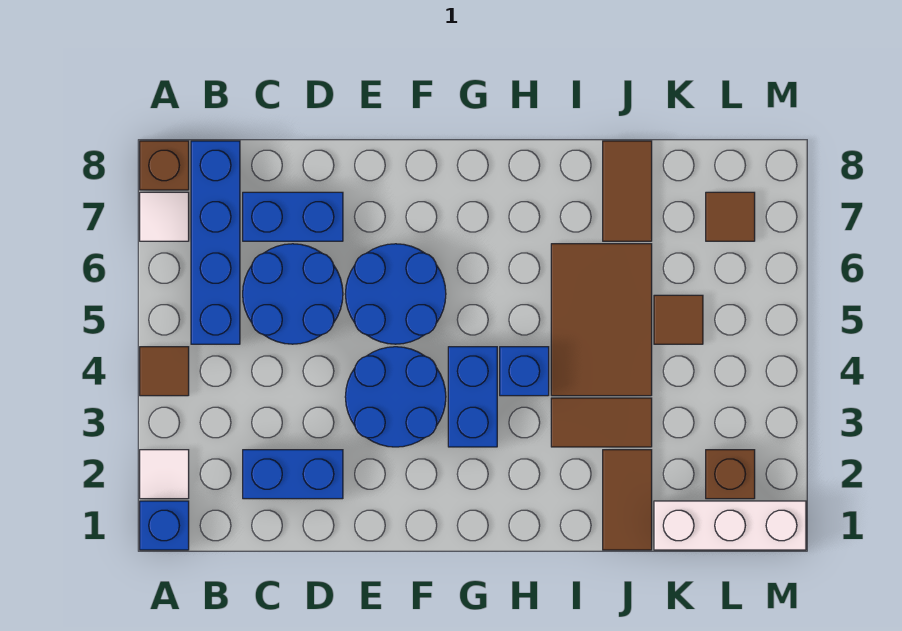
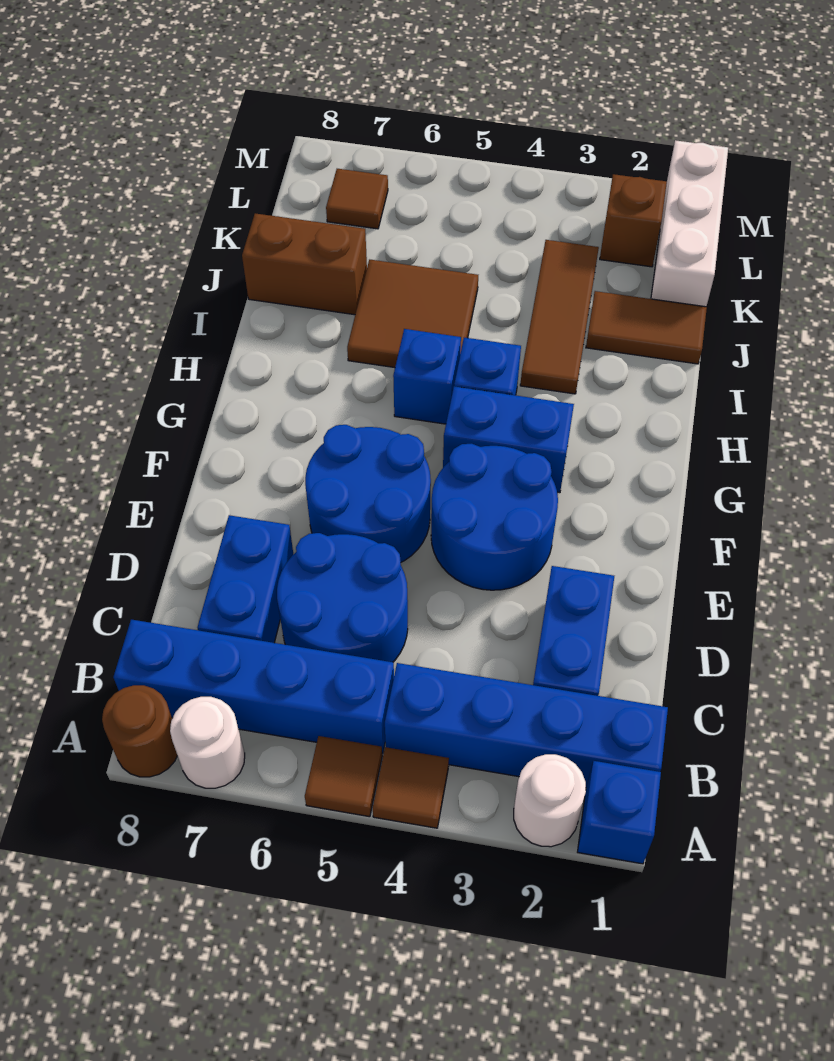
white 1x1 tile [140,450,189,499] -> white 1x1 round brick [514,754,586,847]
white 1x1 tile [140,192,189,241] -> white 1x1 round brick [170,697,245,788]
brown 1x1 brick [140,141,189,190] -> brown 1x1 round brick [102,685,177,777]
none -> blue 1x4 brick [385,663,668,787]
none -> blue 1x1 brick [393,329,461,424]
brown 1x2 tile [551,398,652,447] -> brown 1x3 tile [520,240,599,394]
brown 2x3 tile [551,244,652,396] -> brown 2x2 tile [347,260,478,368]
brown 1x2 tile [603,141,652,241] -> brown 1x2 brick [242,213,367,315]
brown 1x1 tile [654,295,703,344] -> brown 1x1 tile moved to [305,736,382,817]

